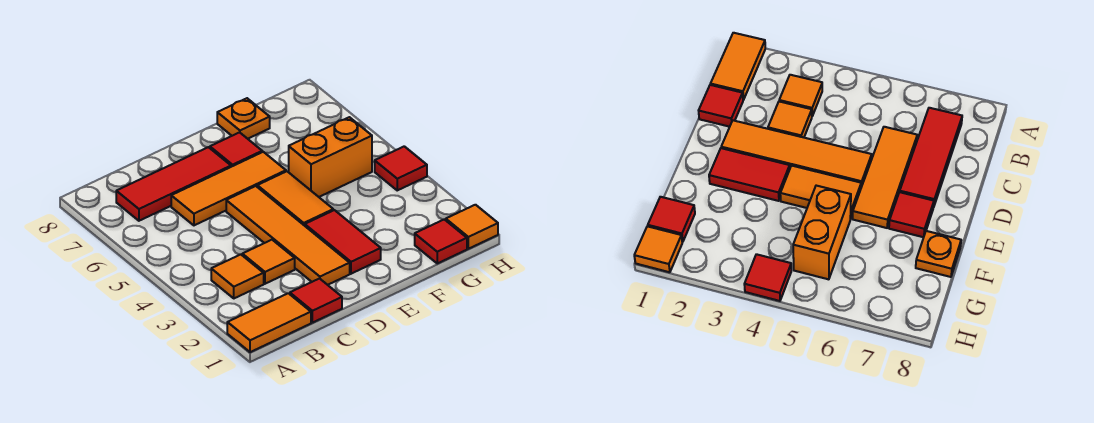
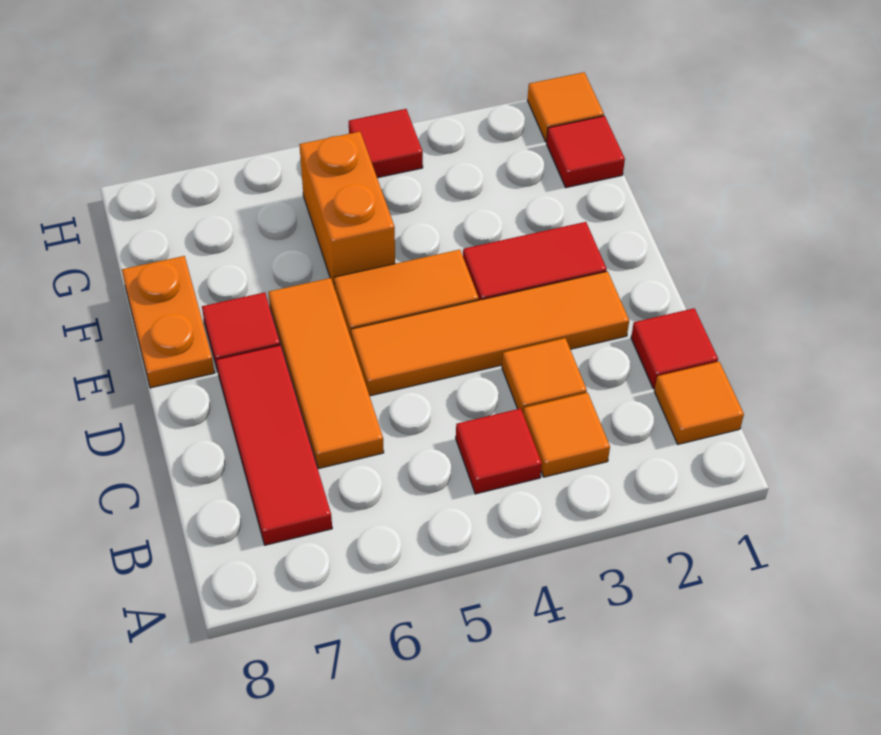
orange 1x2 tile [227,293,311,352] -> orange 1x1 tile [654,362,744,444]
none -> red 1x1 tile [456,408,542,494]
orange 1x1 plate [217,98,270,139] -> orange 1x2 plate [122,256,215,388]

